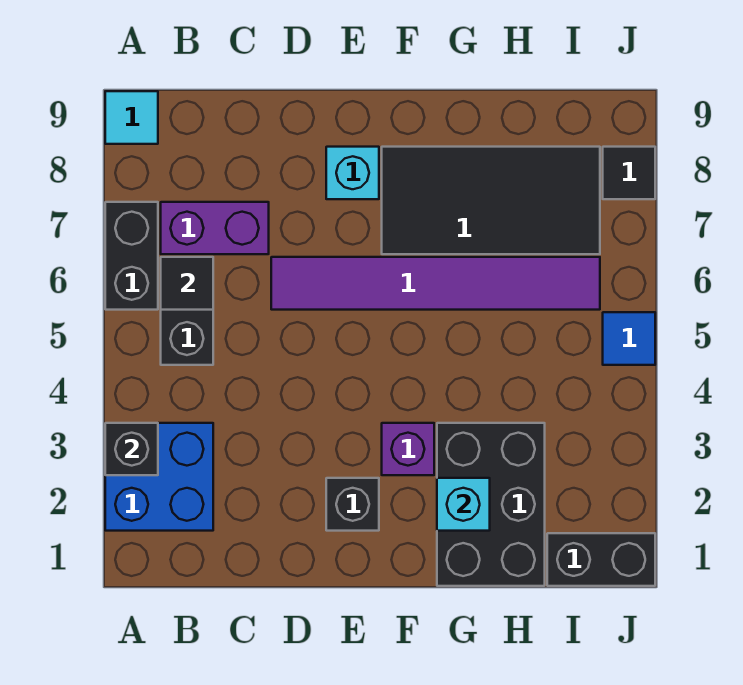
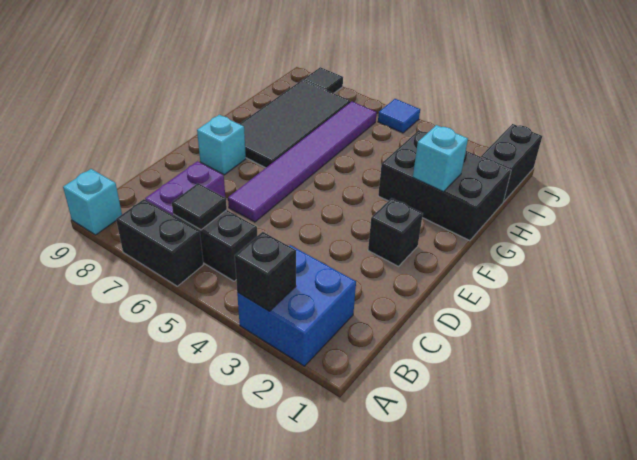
cyan 1x1 tile [105,91,158,144] -> cyan 1x1 brick [63,169,122,235]
purple 1x1 brick [382,423,434,475] -> none

